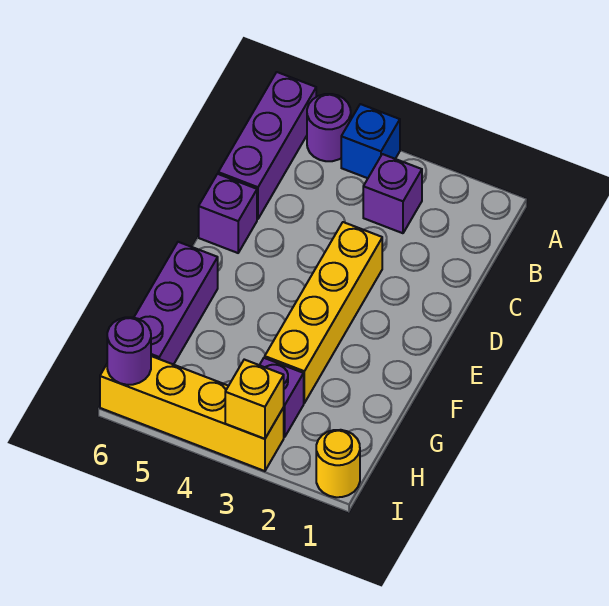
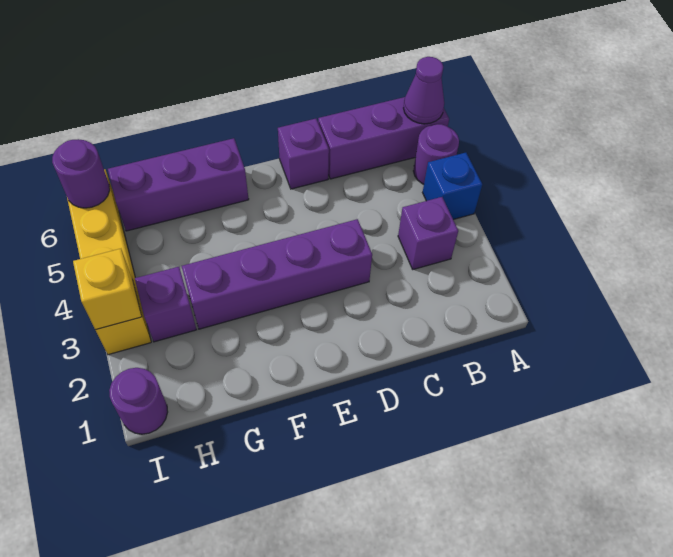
none -> purple 1x1 cone [404,57,444,124]
yellow 1x4 brick [265,222,382,403] -> purple 1x4 brick [182,219,372,329]
yellow 1x1 round brick [316,430,360,497] -> purple 1x1 round brick [109,368,168,434]

